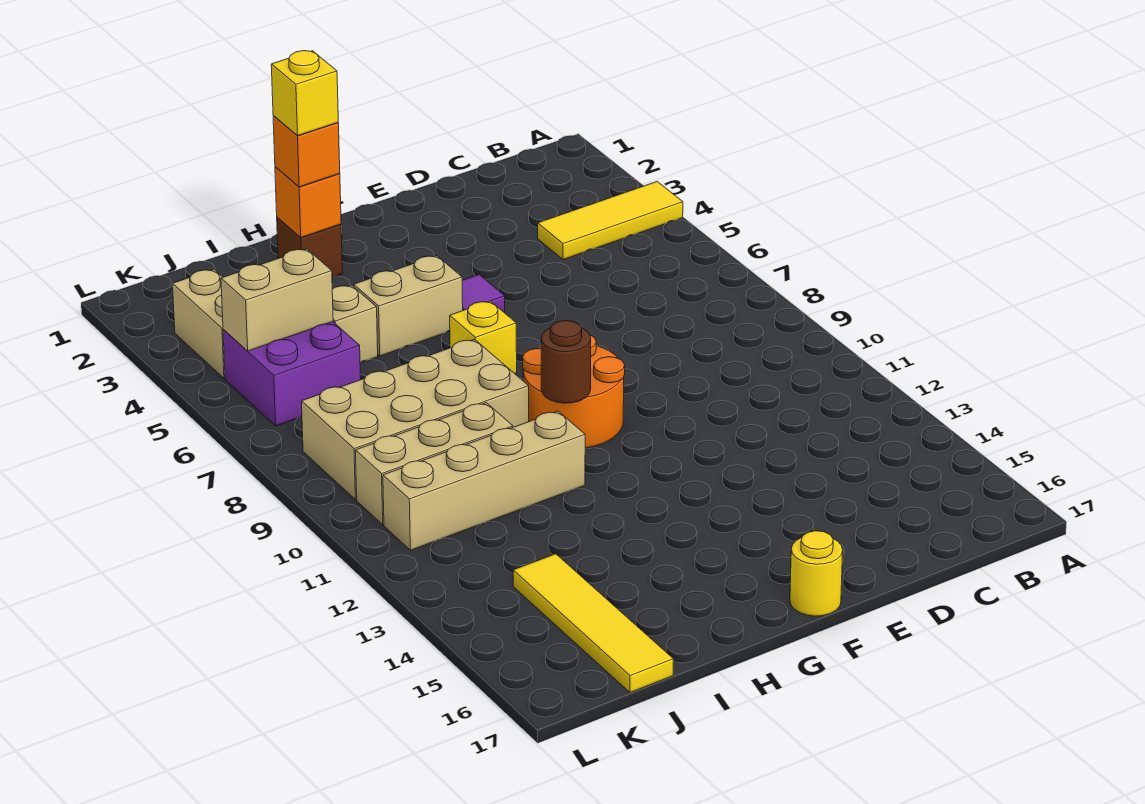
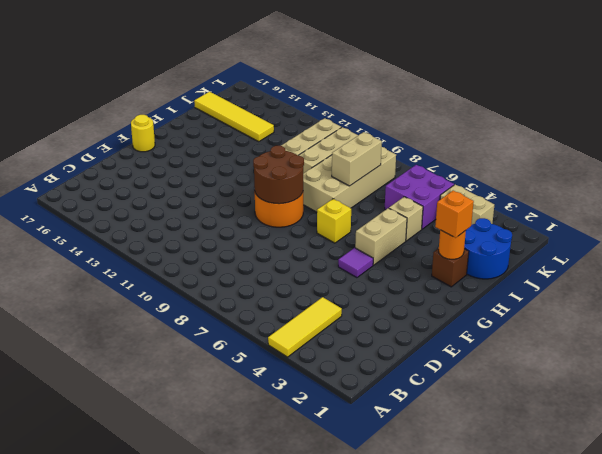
brown 1x1 round brick [541,320,591,403] -> brown 2x2 round brick [253,146,304,204]
orange 1x1 brick [275,167,341,237] -> orange 1x1 round brick [439,230,466,259]
yellow 1x1 brick [271,51,338,135] -> none
none -> blue 2x2 round brick [464,218,512,279]
tan 1x2 brick [221,249,333,351] -> tan 1x2 brick moved to [332,132,382,186]

